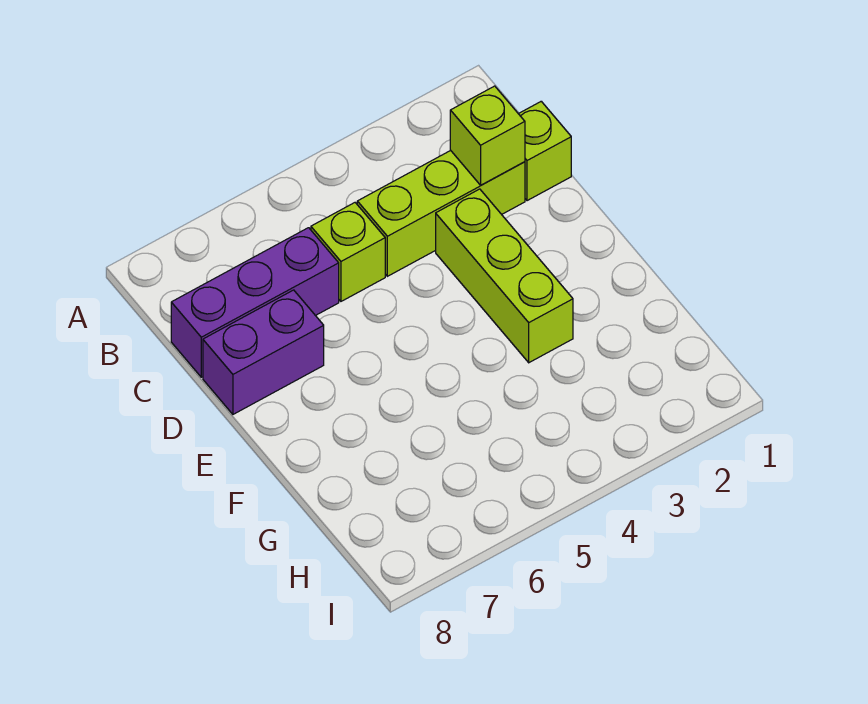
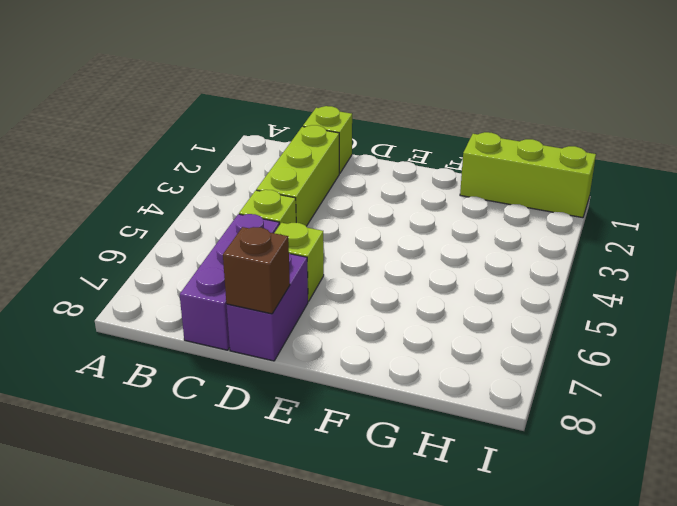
lime 1x1 brick [450,86,525,185] -> lime 1x1 brick moved to [275,223,324,301]
lime 1x3 brick [436,189,573,363] -> lime 1x3 brick moved to [460,132,596,218]
none -> brown 1x1 brick [223,227,290,314]

